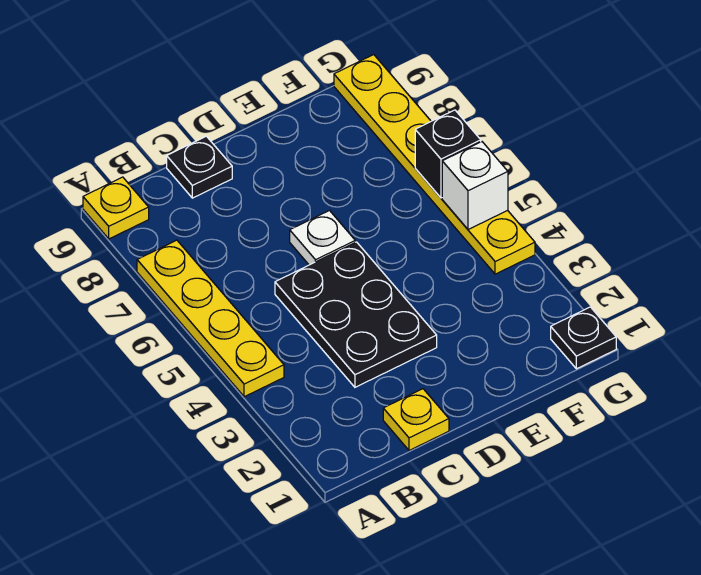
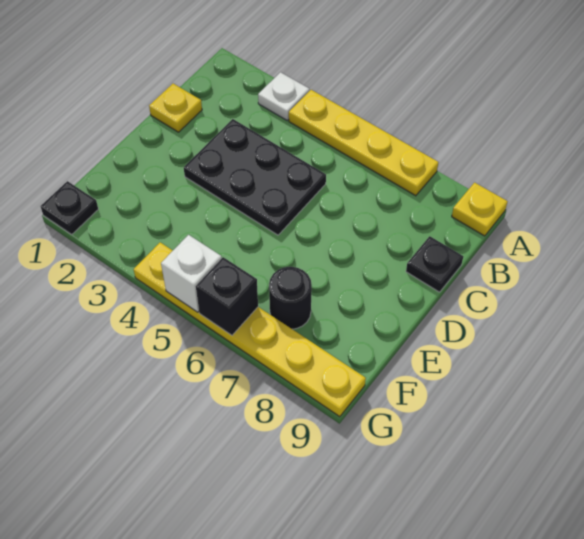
white 1x1 plate [290,211,355,265] -> white 1x1 plate moved to [258,72,309,120]
none -> black 1x1 round brick [269,267,312,329]

